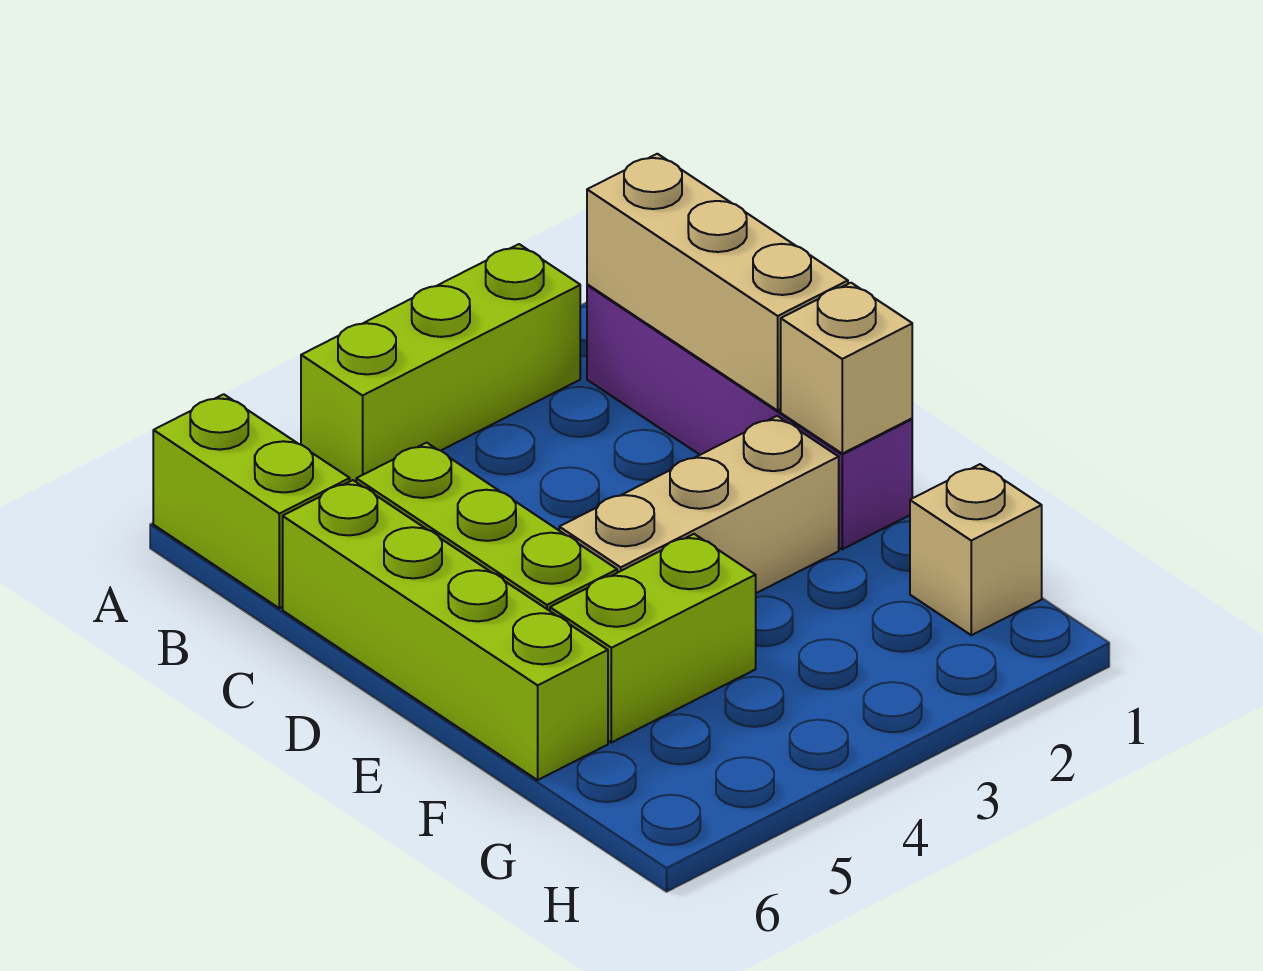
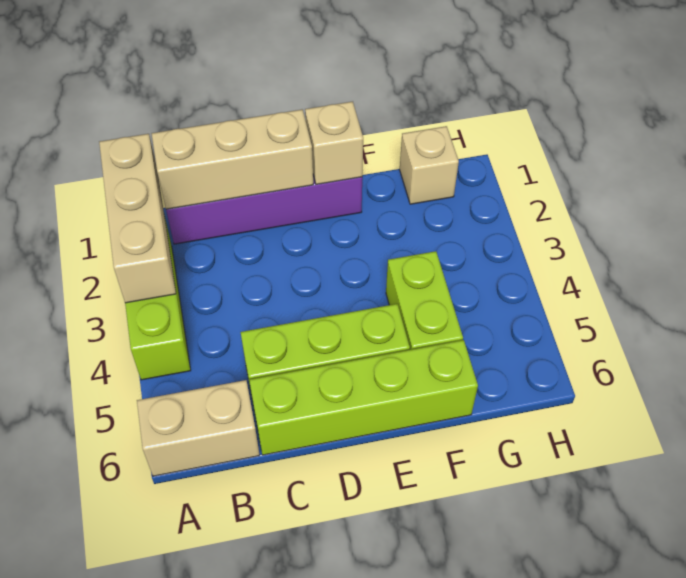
lime 1x2 brick [153,394,350,608] -> tan 1x2 brick [137,380,260,476]
tan 1x3 brick [559,416,839,593] -> tan 1x3 brick moved to [99,134,176,303]

